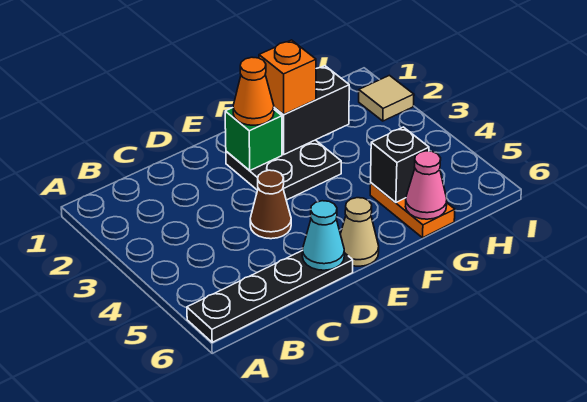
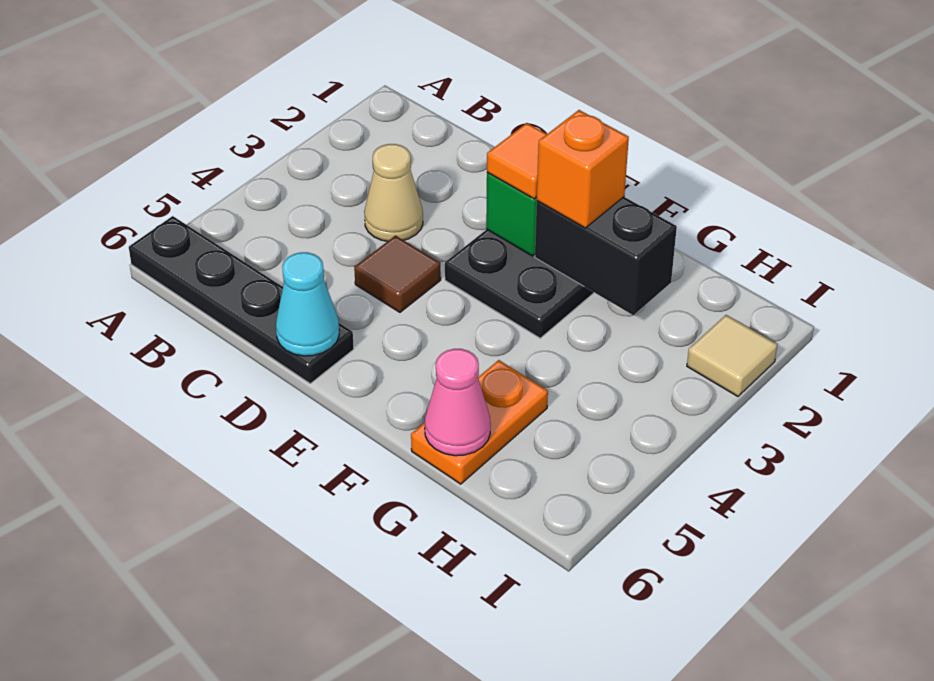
brown 1x1 cone [250,170,291,239] -> brown 1x1 tile [354,236,441,312]
orange 1x1 cone [233,57,274,125] -> orange 1x1 tile [487,123,547,199]
tan 1x1 cone [340,198,379,266] -> tan 1x1 cone moved to [364,144,423,241]
black 1x1 brick [371,127,429,202] -> none

